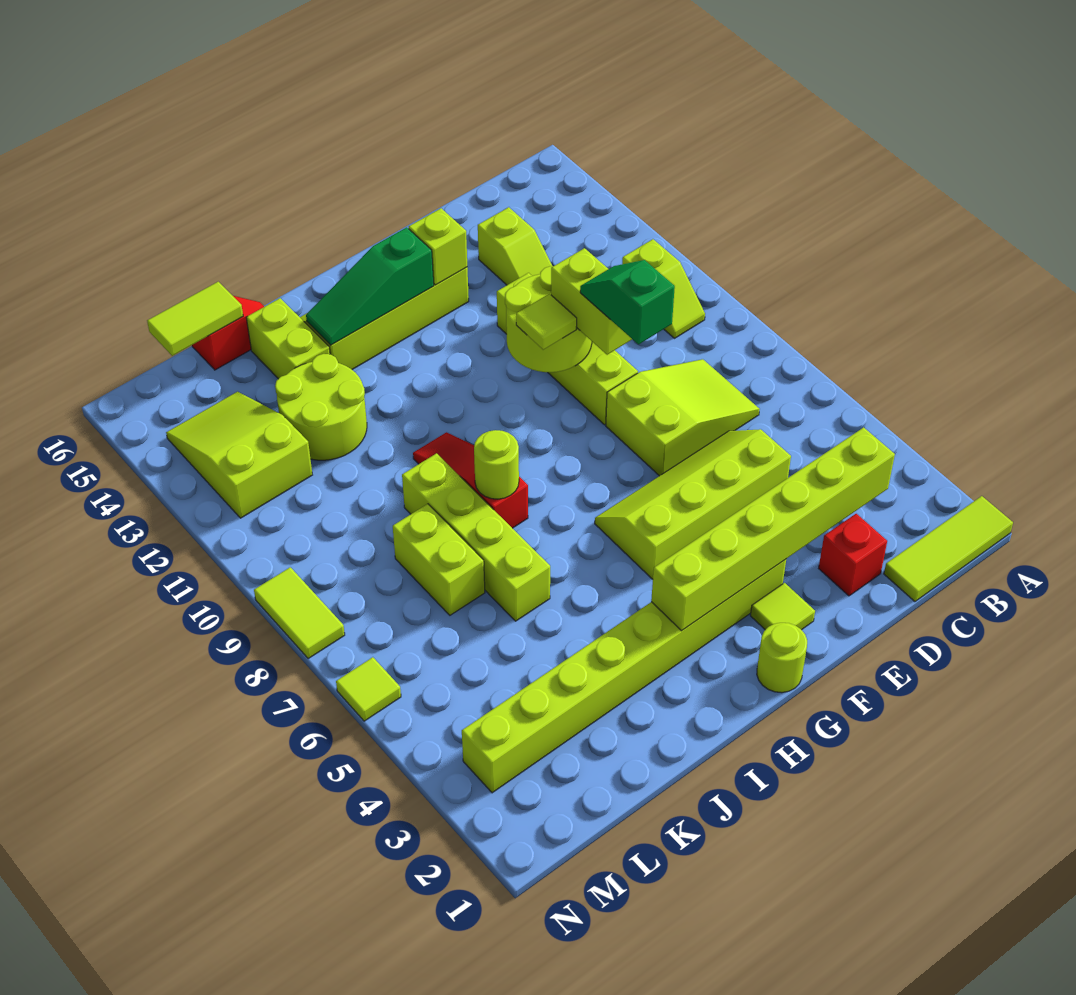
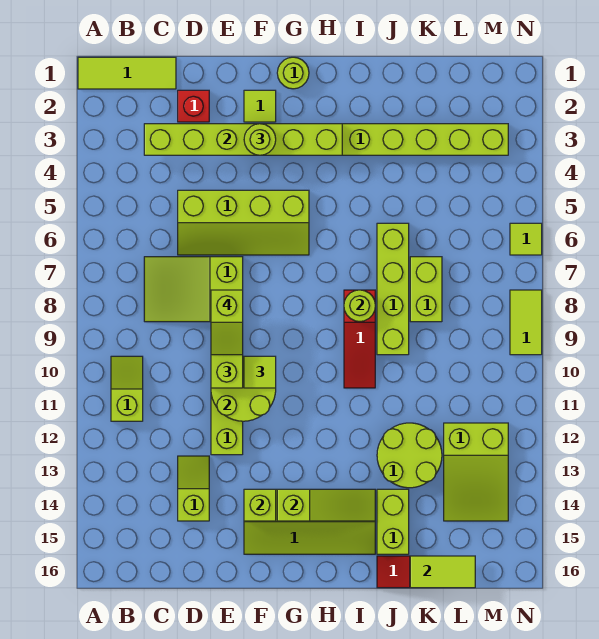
green 1x2 slope [580,260,675,344] -> lime 1x2 slope [211,290,243,355]
none -> lime 1x1 round brick [244,124,276,155]
green 1x3 slope [306,227,434,345] -> lime 1x3 slope [277,489,375,521]

